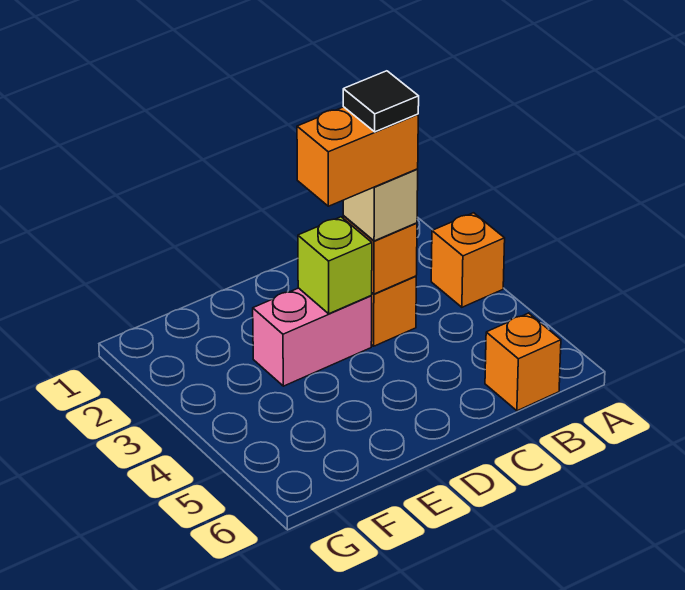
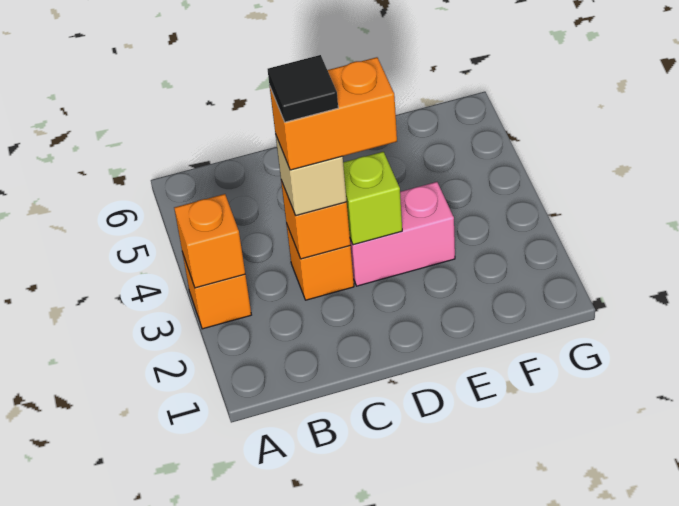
orange 1x1 brick [485,313,561,411] -> orange 1x1 brick moved to [174,194,245,288]

